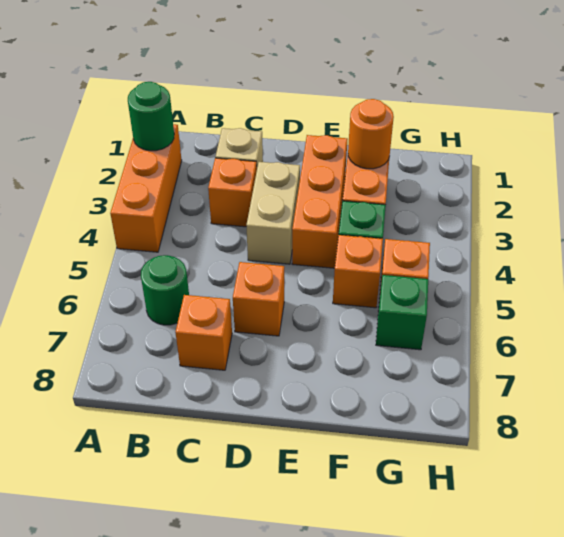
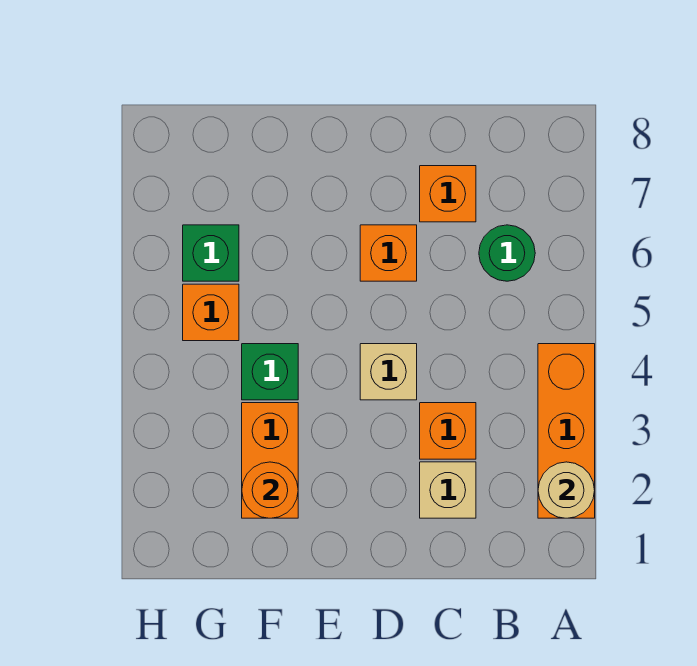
green 1x1 round brick [128,82,174,151] -> tan 1x1 round brick [538,462,595,518]
tan 1x2 brick [246,162,300,264] -> tan 1x1 brick [360,344,417,400]
orange 1x3 brick [292,135,347,268] -> none
orange 1x1 brick [333,235,383,308] -> none

